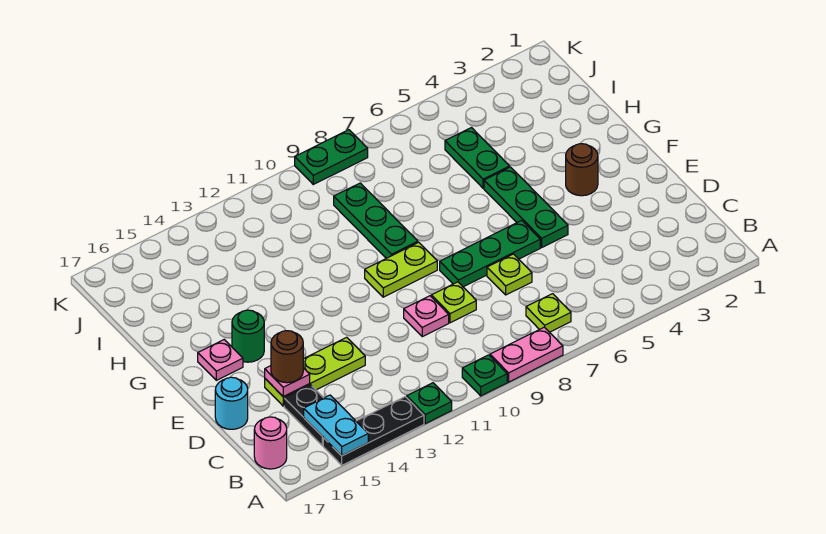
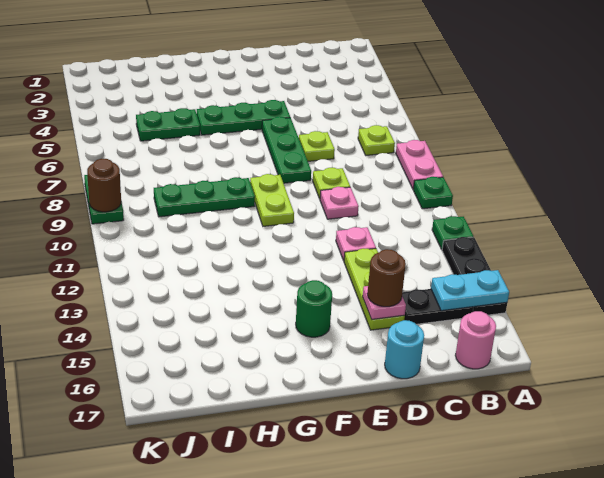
brown 1x1 round brick [566,144,598,196] -> brown 1x1 round brick moved to [87,159,121,212]
pink 1x1 plate [198,340,243,380] -> pink 1x1 plate moved to [336,227,376,260]

